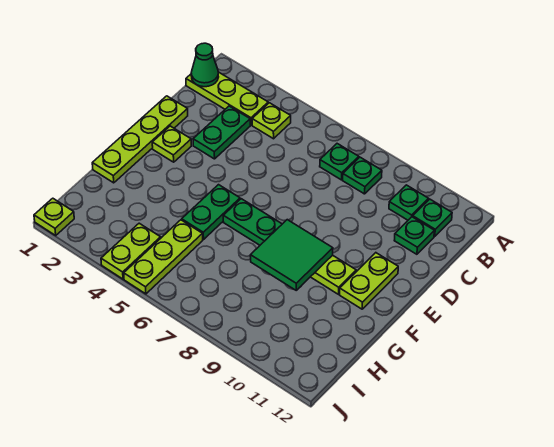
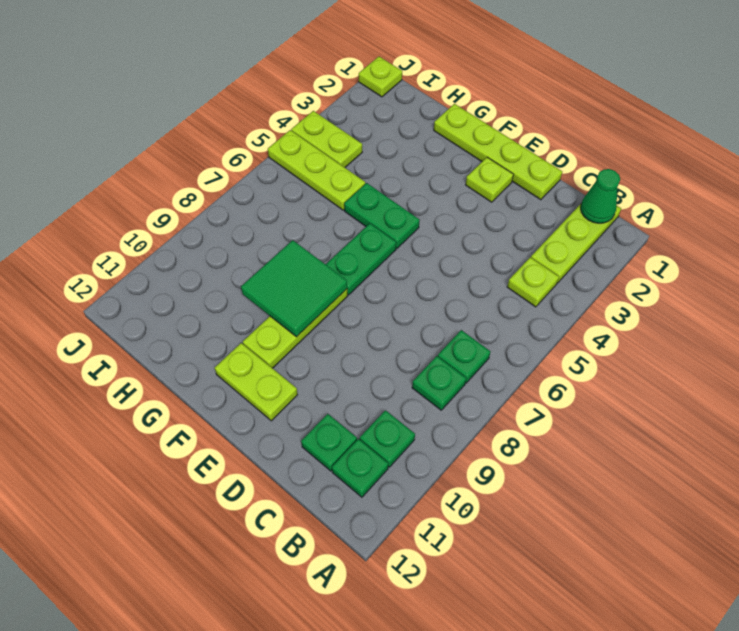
green 1x2 plate [193,106,250,159] -> none

